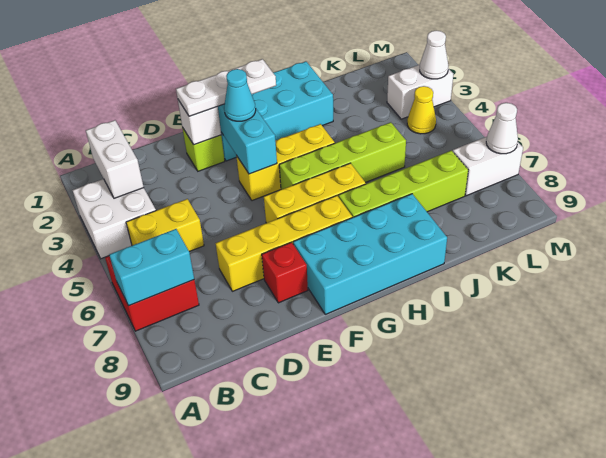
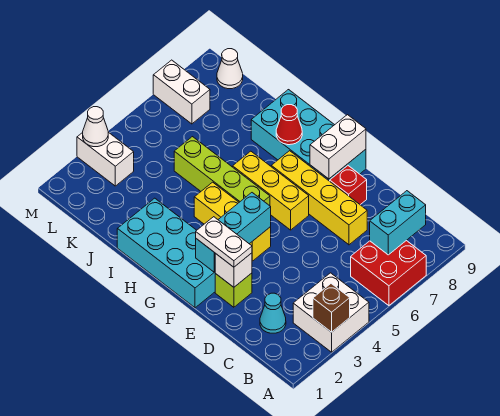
none -> brown 1x1 brick [313,284,350,332]
cyan 1x2 brick [109,229,194,306] -> cyan 1x2 brick turned to [370,191,426,255]
white 1x2 brick [86,120,144,198] -> white 1x2 brick moved to [310,115,366,179]
yellow 1x2 brick [126,199,204,252] -> none
white 1x3 plate [176,59,276,116] -> white 1x2 plate [196,217,252,267]
cyan 1x1 cone [224,69,256,121] -> cyan 1x1 cone moved to [260,293,286,333]
lime 1x4 brick [339,151,468,217] -> none
none -> red 1x1 cone [276,105,302,145]
yellow 1x1 cone [407,86,436,134] -> none
white 1x1 cone [486,103,518,154] -> white 1x1 cone moved to [217,49,243,89]

